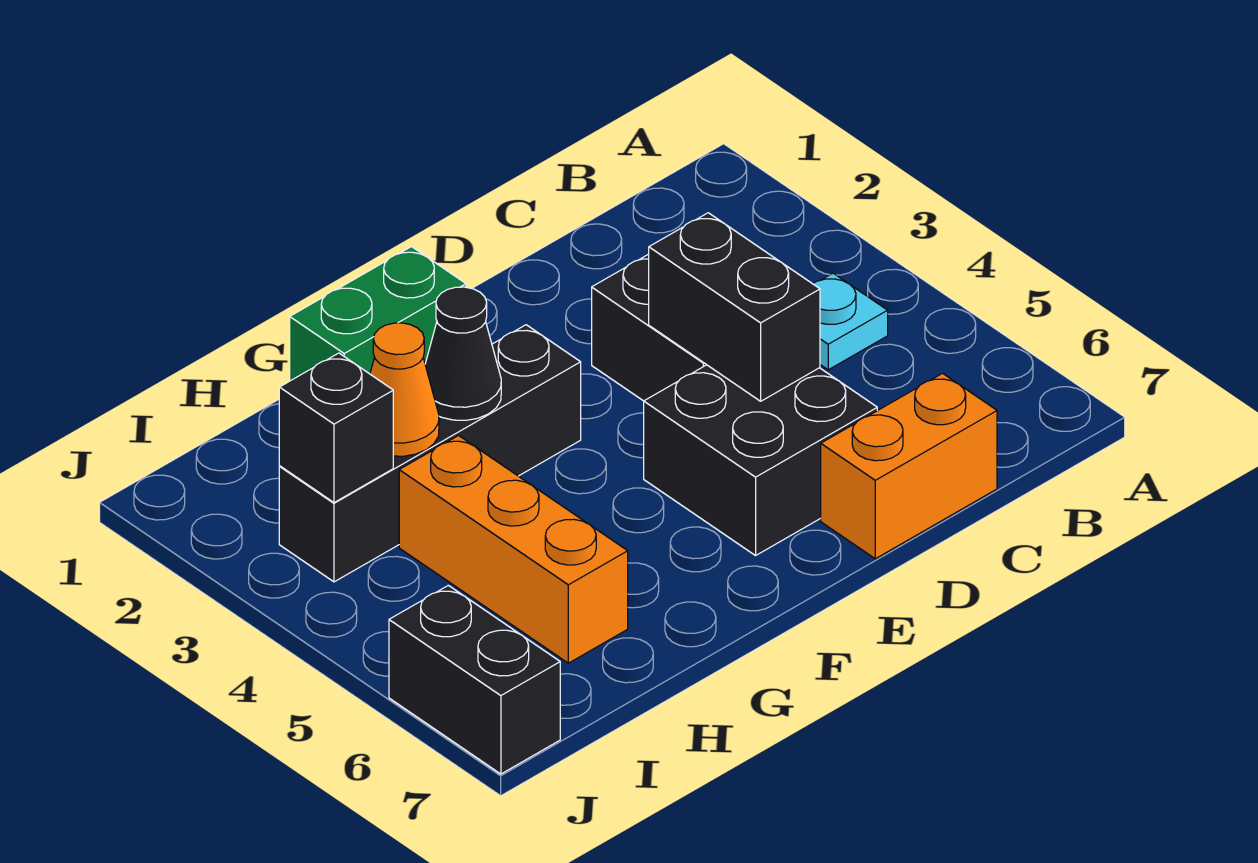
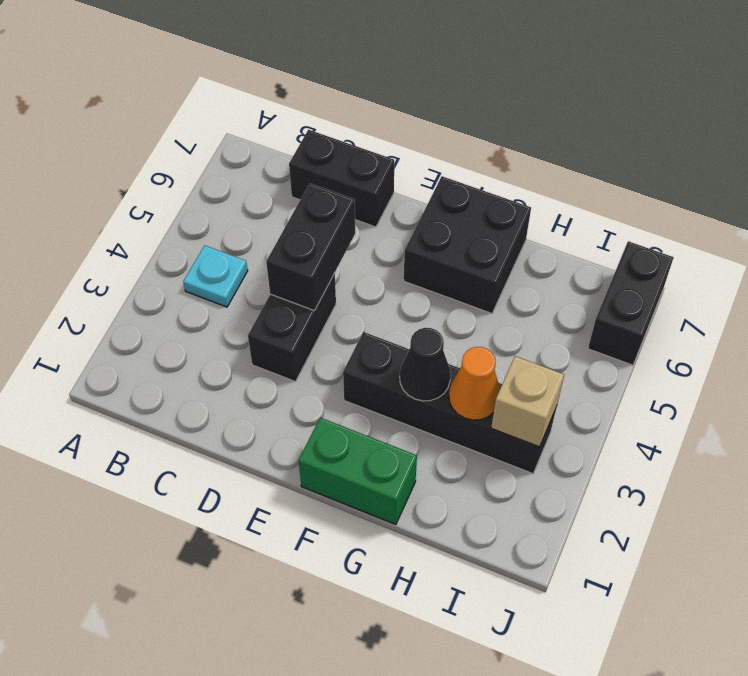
orange 1x2 brick [821,373,997,559] -> black 1x2 brick [289,130,394,227]
black 2x2 brick [644,365,877,556] -> black 2x2 brick moved to [404,176,531,313]
orange 1x3 brick [399,436,628,663] -> none
black 1x1 brick [279,353,393,503] -> tan 1x1 brick [491,356,564,447]

